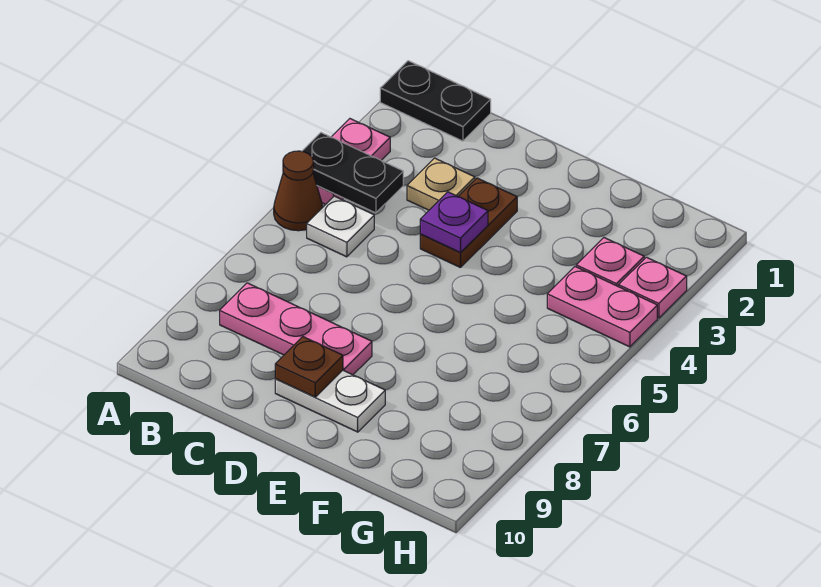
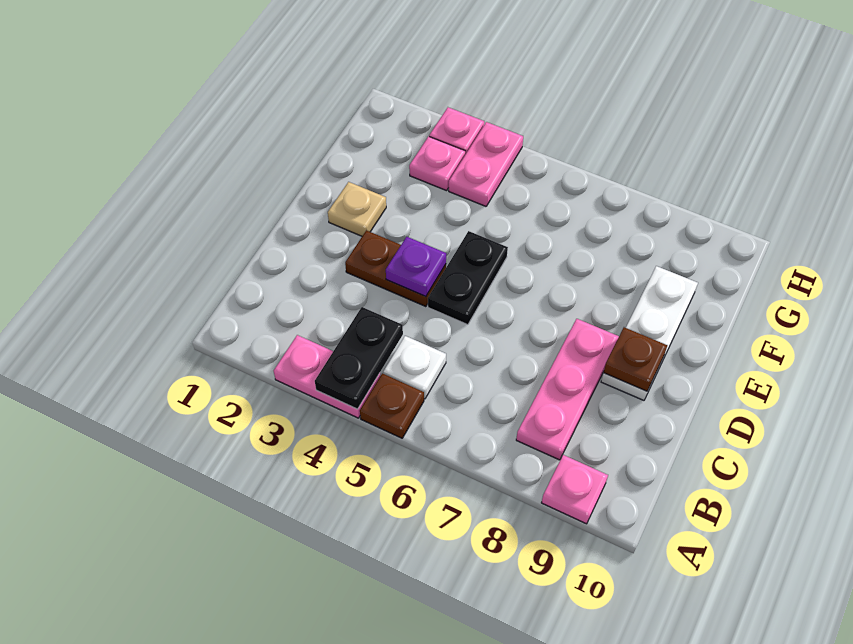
black 1x2 plate [380,61,491,141] -> black 1x2 plate moved to [428,231,508,325]
brown 1x1 cone [274,151,323,231] -> brown 1x1 plate [360,373,424,438]
none -> pink 1x1 plate [542,455,608,524]
tan 1x1 plate [407,158,475,210] -> tan 1x1 plate moved to [328,182,386,236]
white 1x2 plate [275,370,385,432] -> white 1x3 plate [601,266,698,400]

